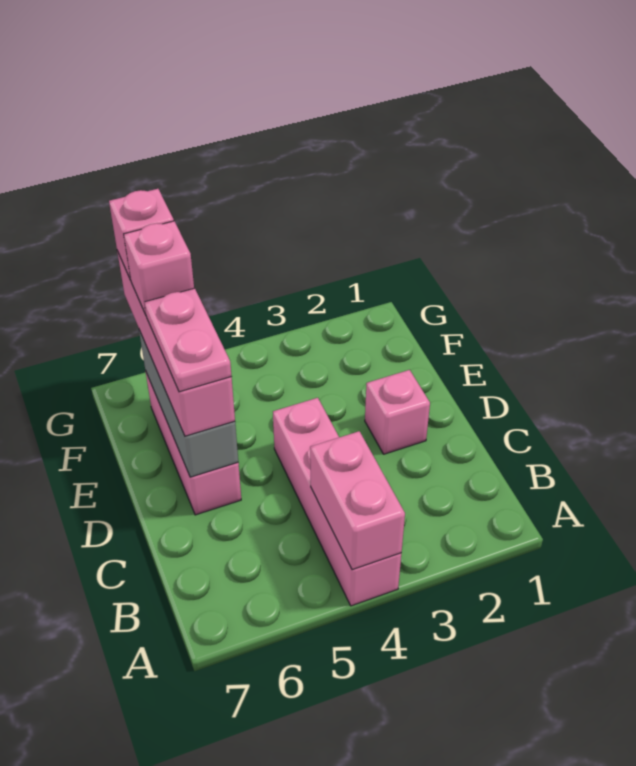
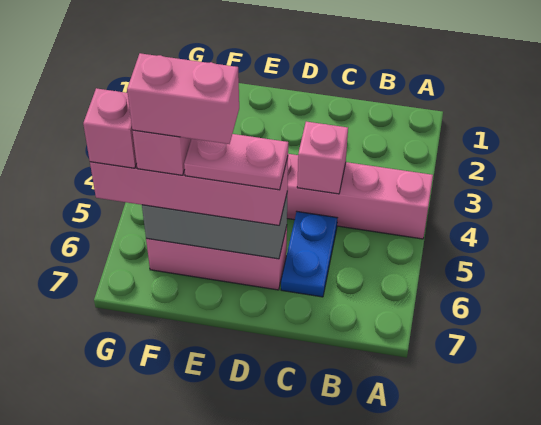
pink 1x2 brick [310,431,405,570] -> pink 1x2 brick moved to [127,53,239,144]
none -> blue 1x2 plate [281,212,337,297]
pink 1x1 brick [365,370,430,454] -> pink 1x1 brick moved to [297,122,348,194]

